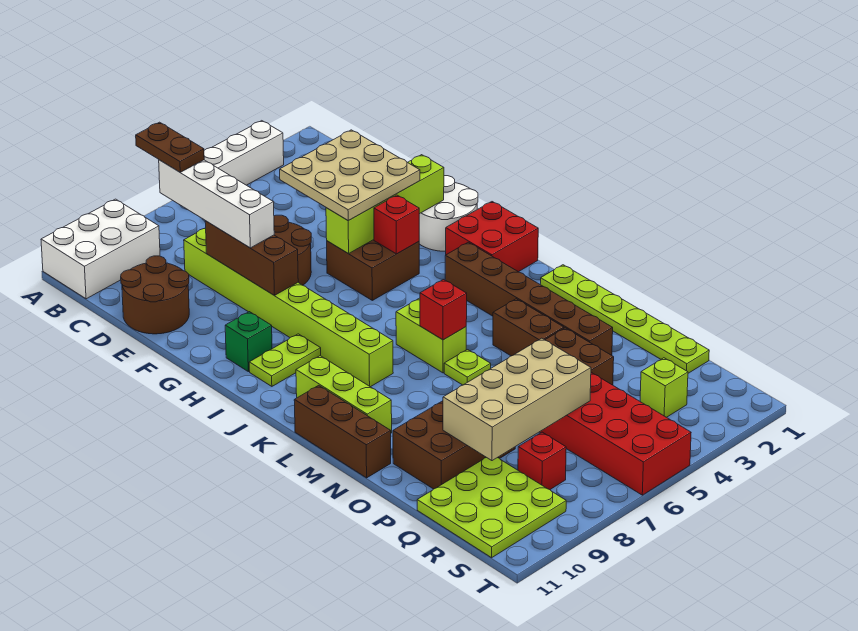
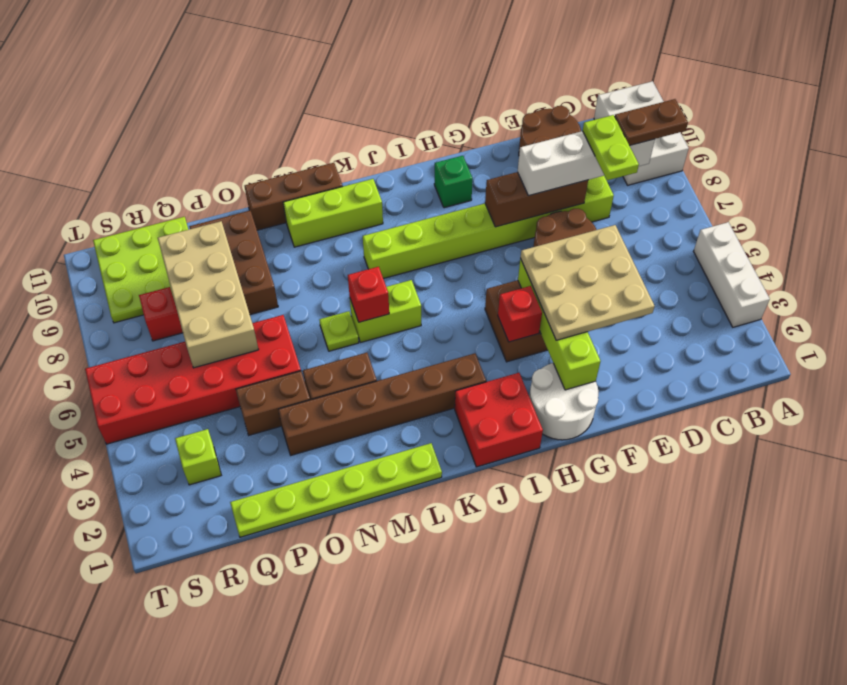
lime 1x2 plate [249,334,321,386] -> lime 1x2 plate moved to [583,115,639,180]

